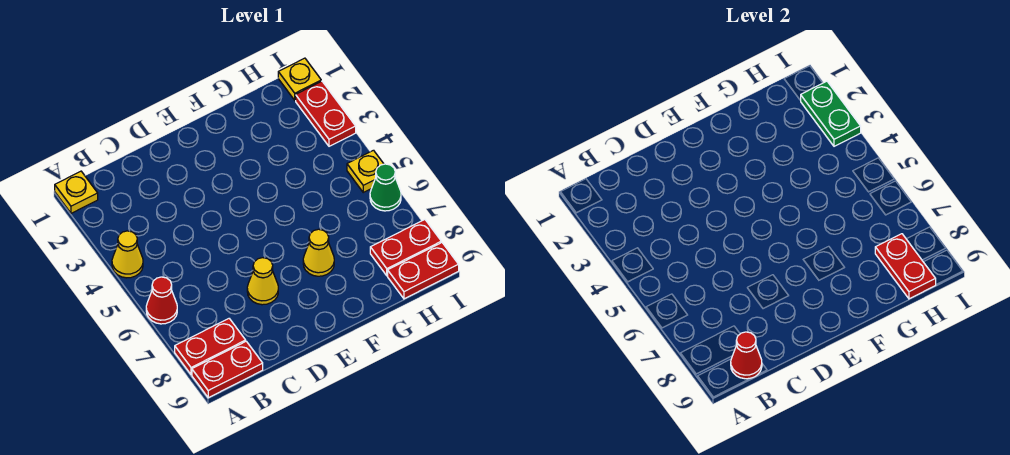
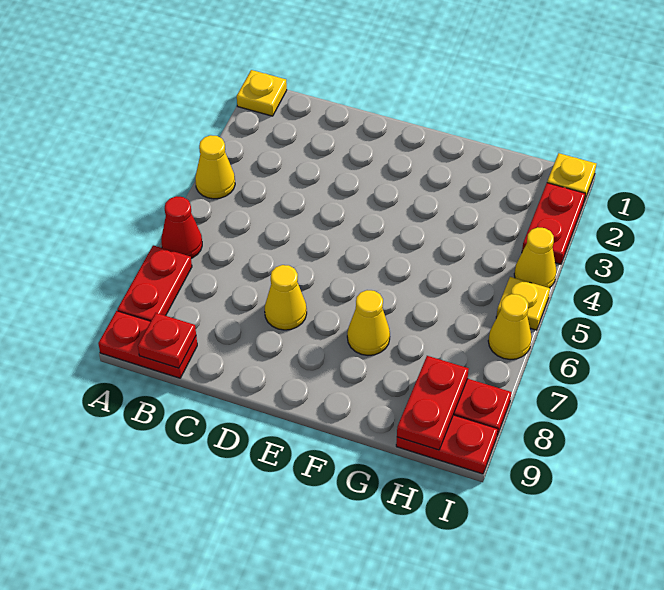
red 1x2 plate [175,319,246,375] -> red 1x2 plate turned to [117,245,192,321]
red 1x1 cone [731,332,762,379] -> red 1x1 plate [138,313,196,368]
green 1x2 plate [801,81,861,146] -> none
none -> yellow 1x1 cone [514,227,556,288]
green 1x1 cone [370,164,401,211] -> yellow 1x1 cone [488,294,532,360]

